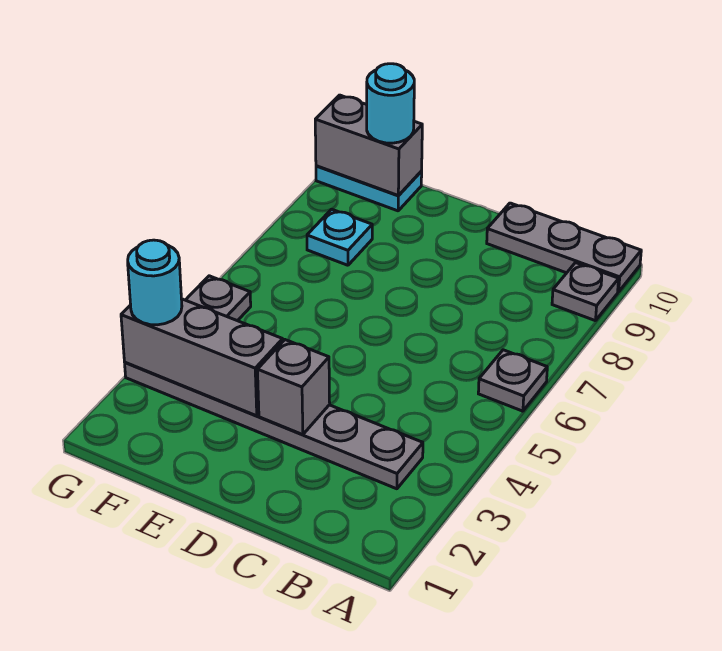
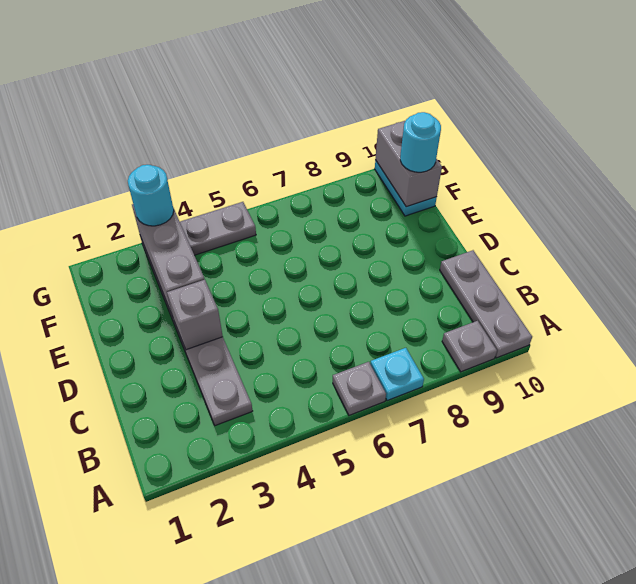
cyan 1x1 plate [307,209,372,265] -> cyan 1x1 plate moved to [370,348,424,401]

